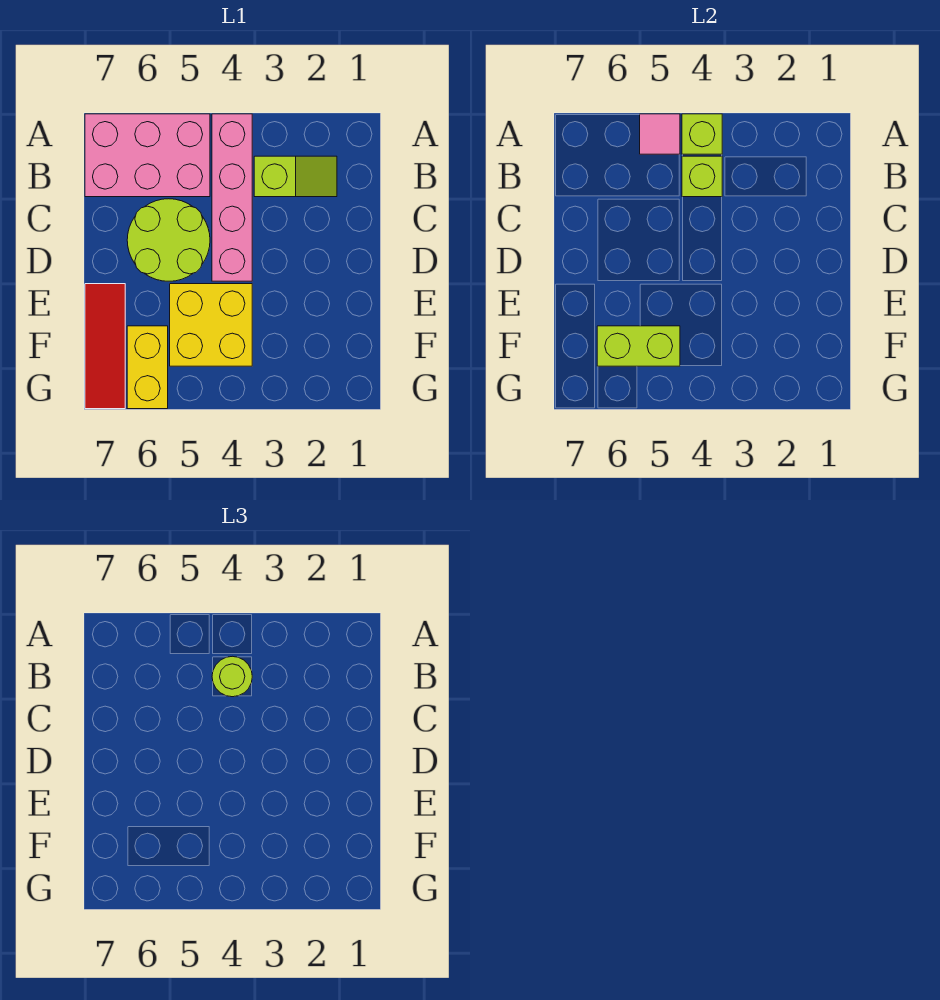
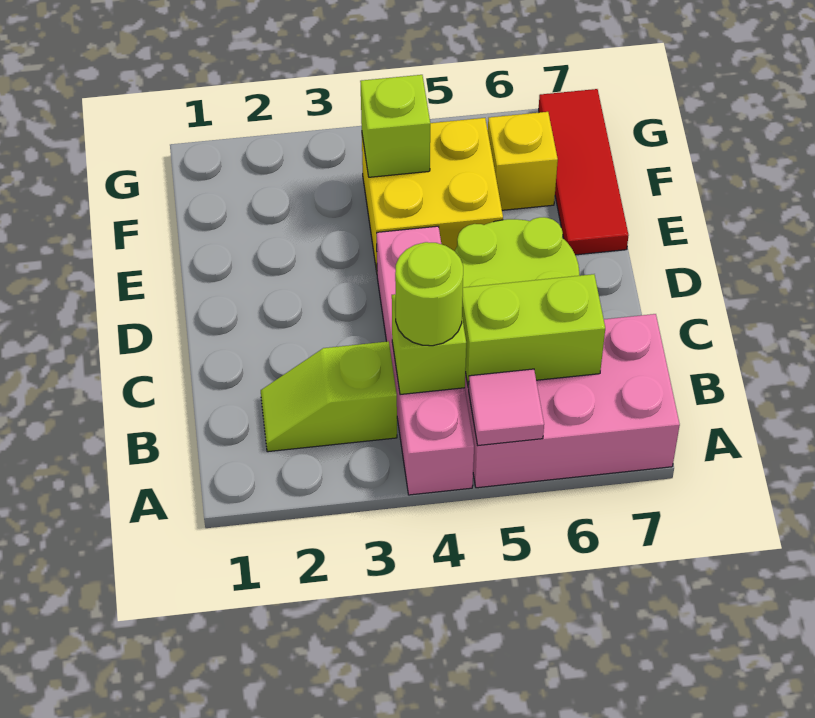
lime 1x1 brick [682,114,722,154] -> lime 1x1 brick moved to [360,75,430,177]
lime 1x2 brick [597,326,680,366] -> lime 1x2 brick moved to [462,274,605,387]
yellow 1x2 brick [127,326,168,409] -> yellow 1x1 brick [488,112,558,210]

